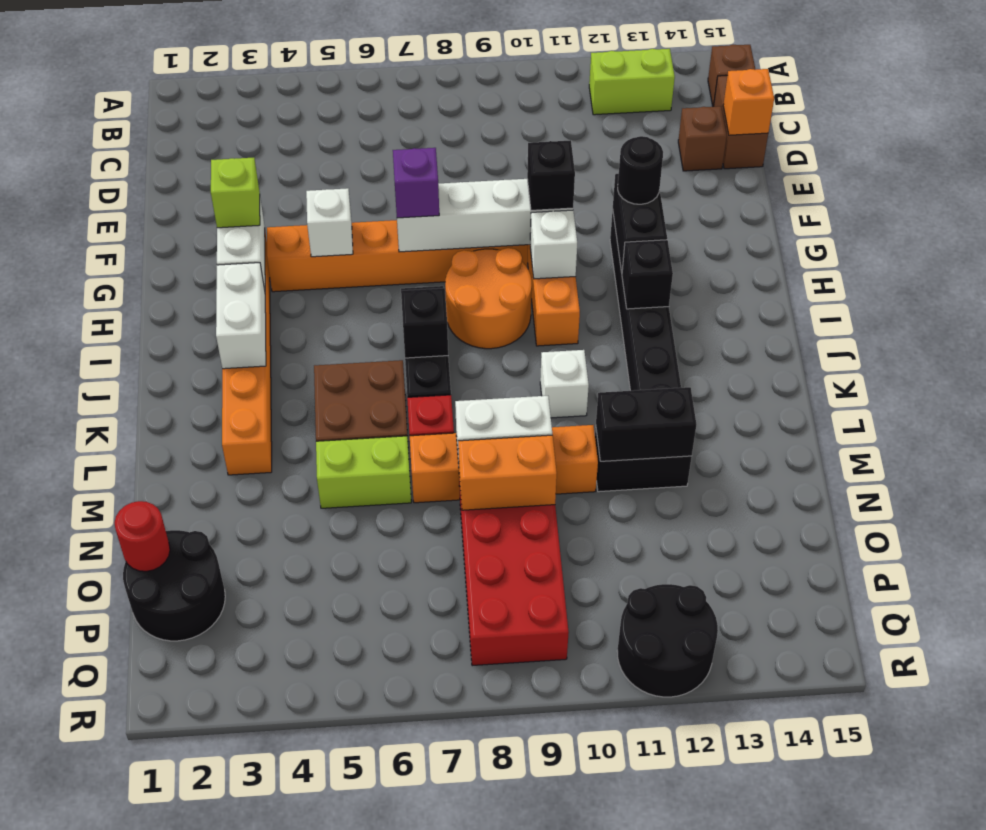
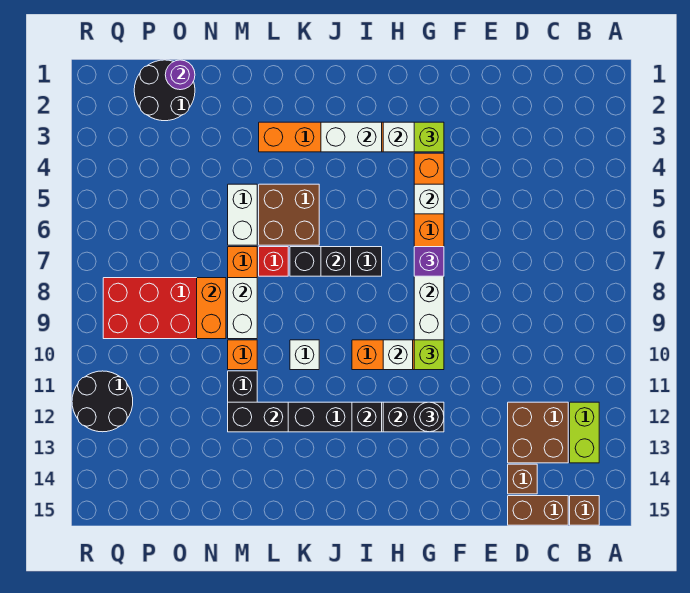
none -> brown 2x2 brick [508,402,568,463]
orange 1x1 brick [723,69,774,135] -> none
black 1x1 brick [527,140,575,210] -> lime 1x1 brick [414,340,444,370]
orange 2x2 round brick [445,248,532,349] -> none
lime 1x2 brick [316,436,411,508] -> white 1x2 brick [228,184,257,245]
black 1x2 brick [596,387,696,461] -> black 1x2 brick turned to [228,402,288,432]
red 1x1 round brick [115,501,170,571] -> purple 1x1 round brick [165,60,195,90]

